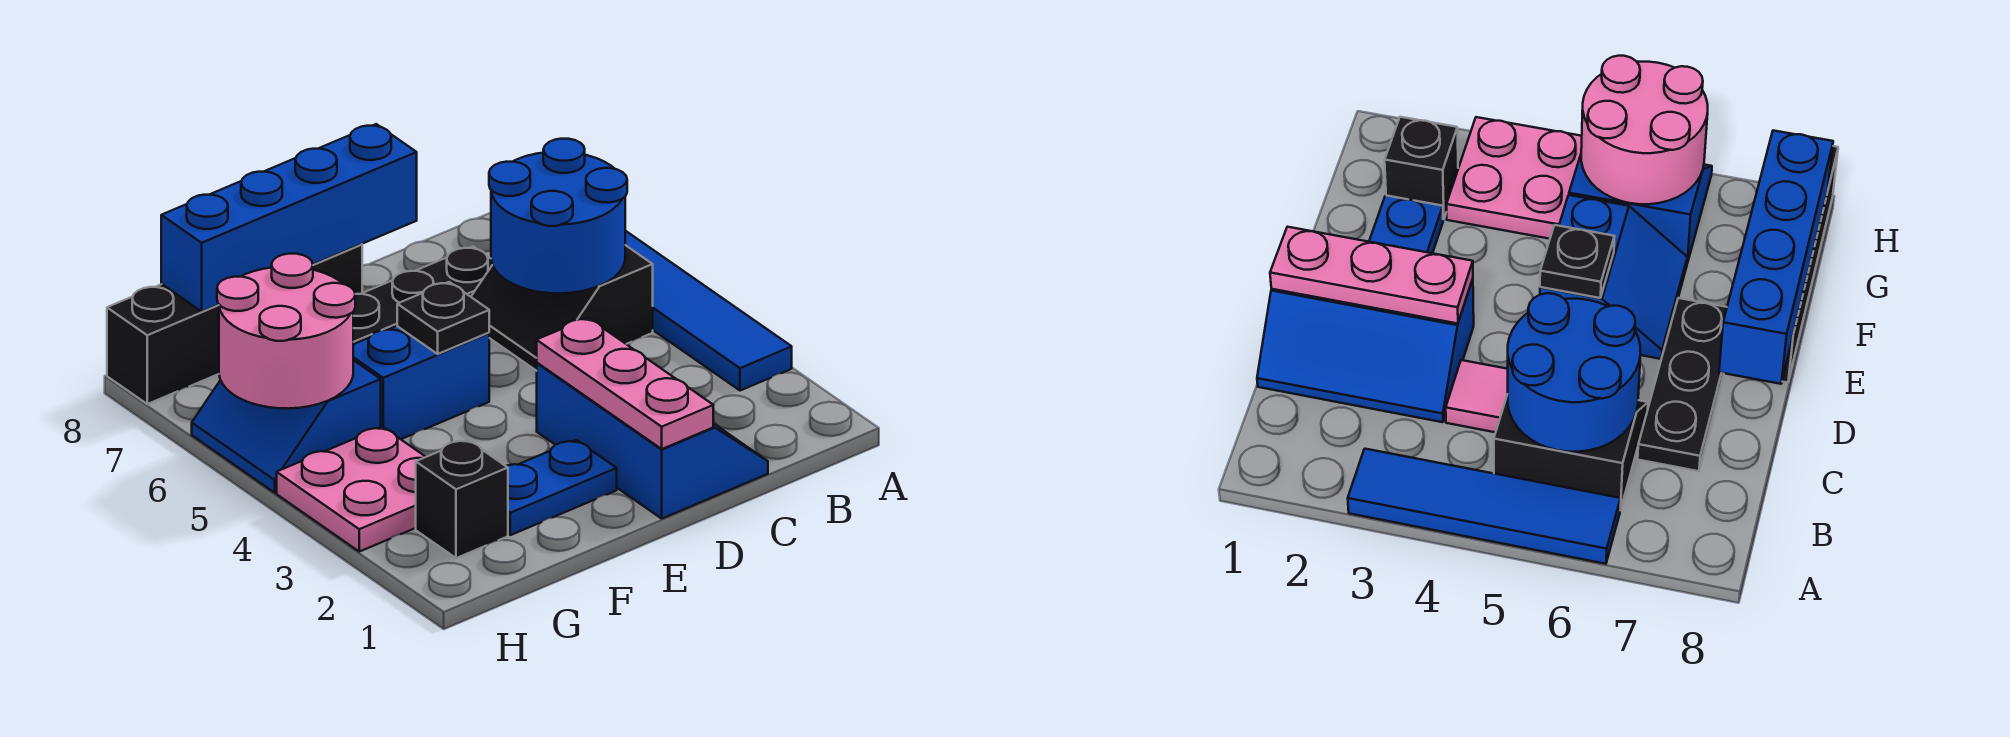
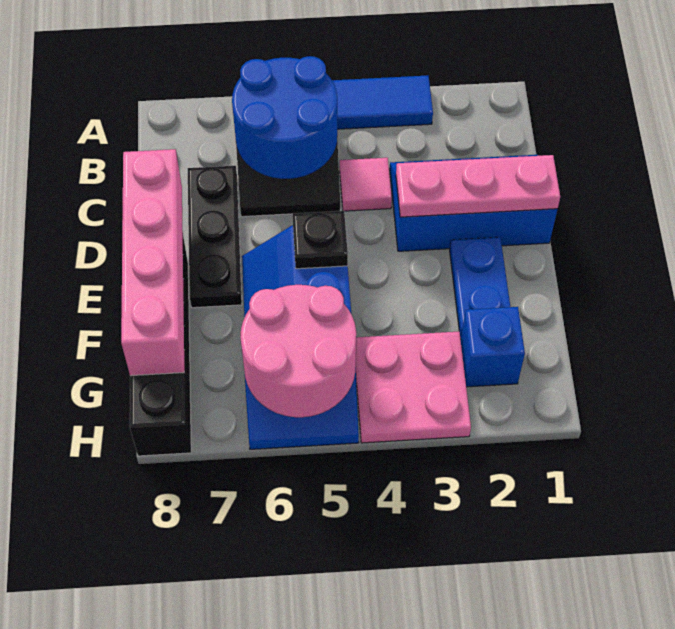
blue 1x4 brick [161,124,417,311] -> pink 1x4 brick [121,149,184,376]
black 1x1 brick [416,440,508,558] -> blue 1x1 brick [461,307,525,387]

